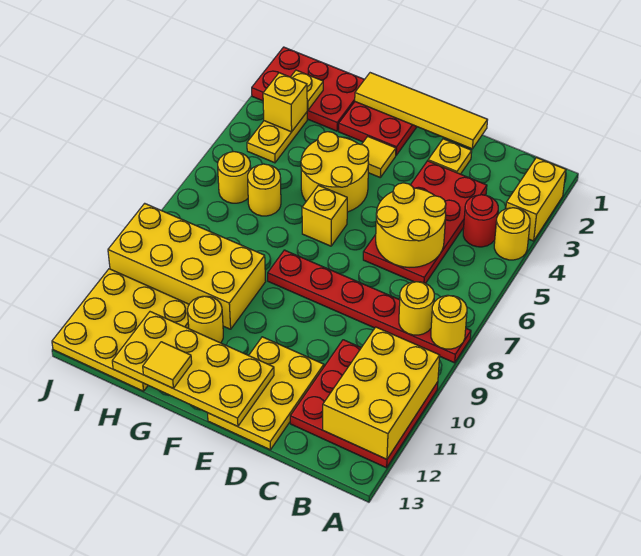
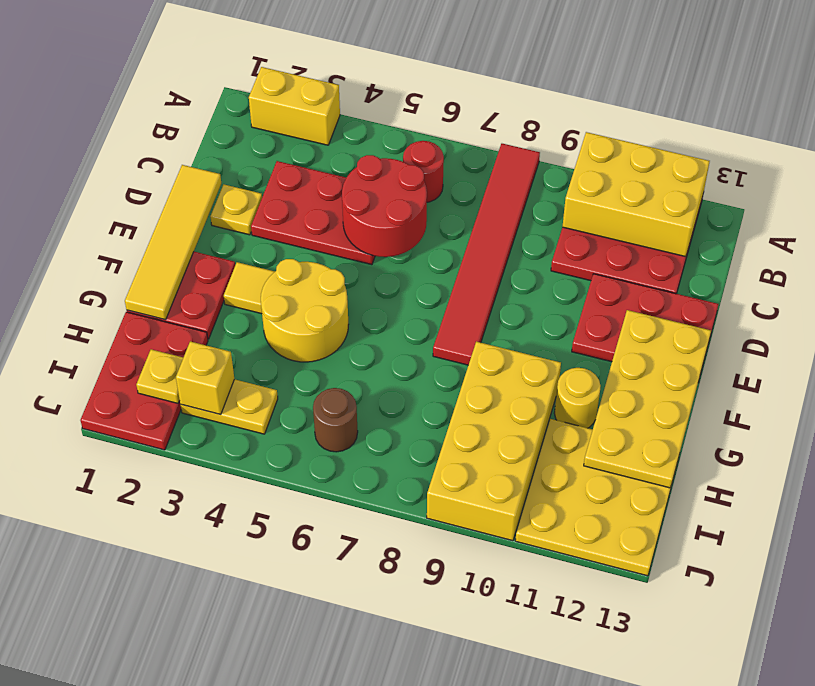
yellow 1x1 round brick [494,208,530,260] -> none
red 1x6 plate [268,250,471,363] -> red 1x6 tile [433,144,540,365]
yellow 1x1 round brick [431,295,467,349] -> none
red 1x1 round brick [463,195,498,247] -> red 1x1 round brick moved to [403,141,444,202]
yellow 1x1 round brick [399,282,434,335] -> none
red 2x4 plate [363,161,487,283] -> red 2x3 plate [251,161,375,265]
yellow 2x2 round brick [376,183,446,267] -> red 2x2 round brick [342,155,427,257]
yellow 2x3 plate [208,337,324,450] -> red 2x3 plate [572,274,718,382]
yellow 1x1 brick [302,185,347,246] -> none
yellow 1x1 tile [143,342,192,388] -> none
yellow 1x1 round brick [248,164,281,216] -> none
yellow 1x1 round brick [218,152,251,203] -> brown 1x1 round brick [313,388,358,452]

